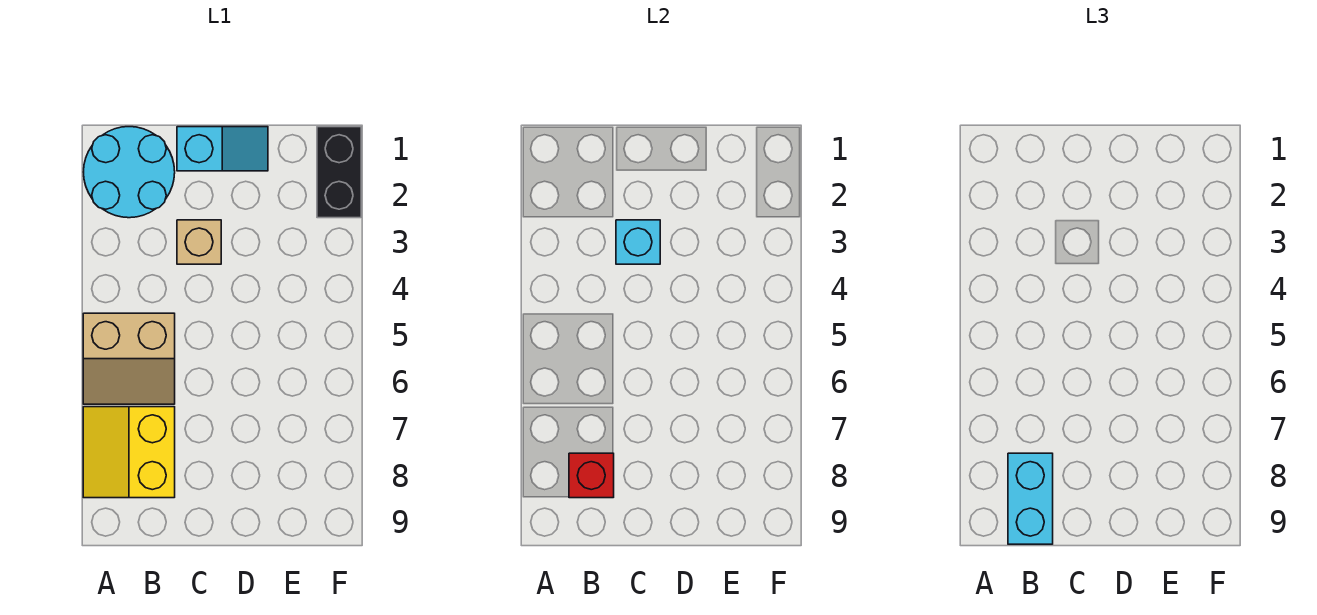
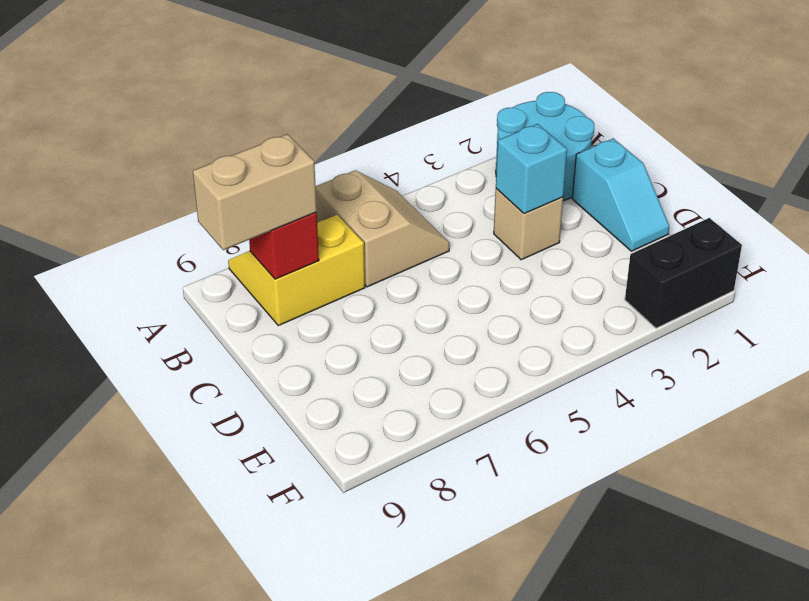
tan 2x2 slope [83,313,175,404] -> tan 2x2 slope turned to [316,170,450,287]
cyan 1x2 brick [1008,453,1053,544] -> tan 1x2 brick [193,134,317,250]

